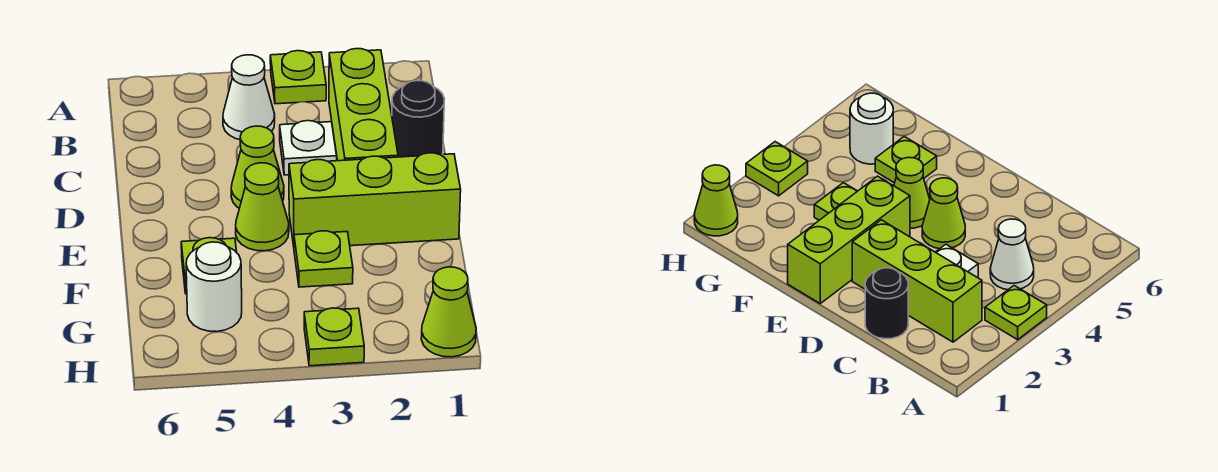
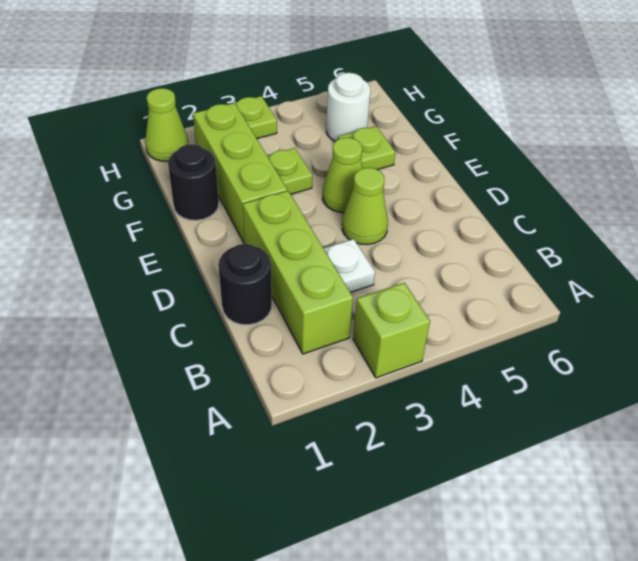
lime 1x1 plate [270,51,326,104] -> lime 1x1 brick [353,283,430,378]
white 1x1 cone [223,55,275,140] -> none
lime 1x3 brick [289,153,461,246] -> lime 1x3 brick turned to [193,103,287,244]
none -> black 1x1 round brick [168,144,219,220]

